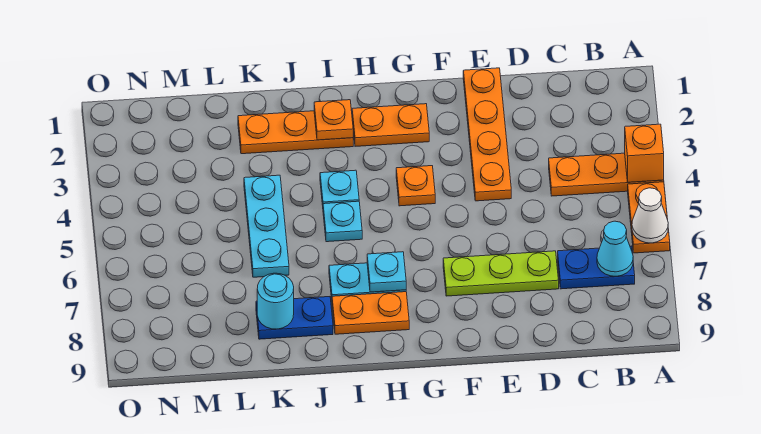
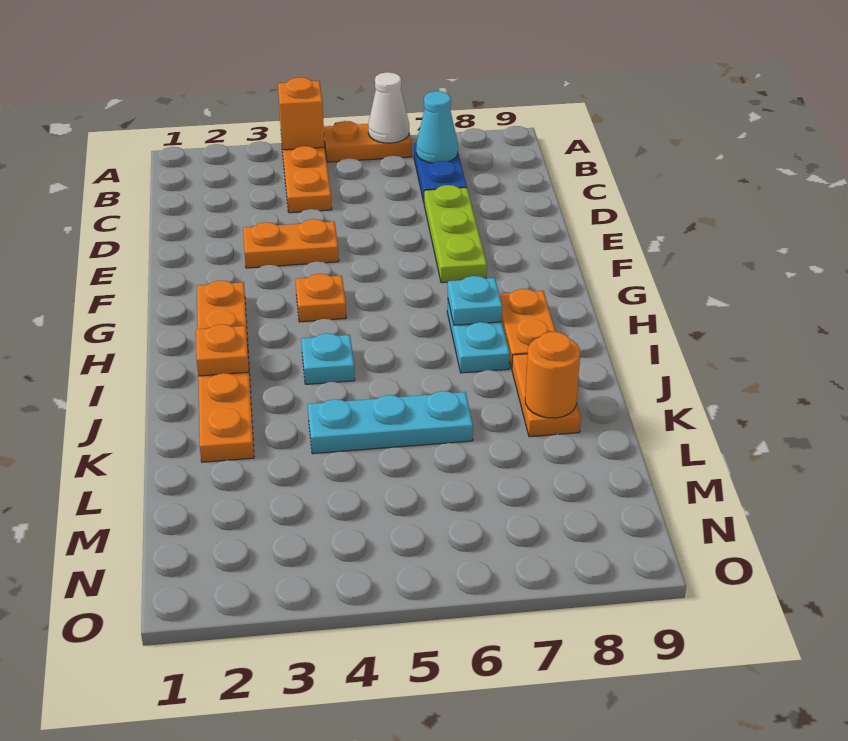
orange 1x4 plate [463,68,511,201] -> orange 1x2 plate [243,219,339,268]
cyan 1x1 plate [323,201,362,242] -> none
blue 1x2 plate [256,297,333,339] -> orange 1x2 plate [512,354,581,437]
cyan 1x1 round brick [257,273,294,329] -> orange 1x1 round brick [525,332,580,418]

